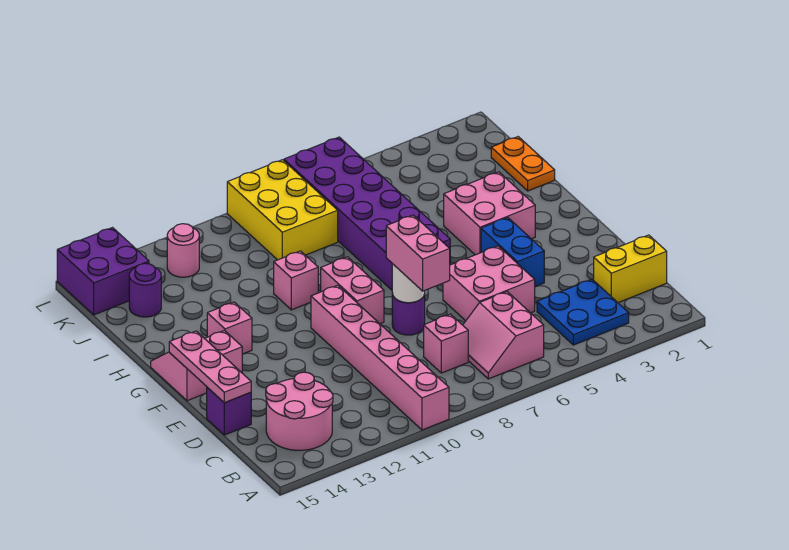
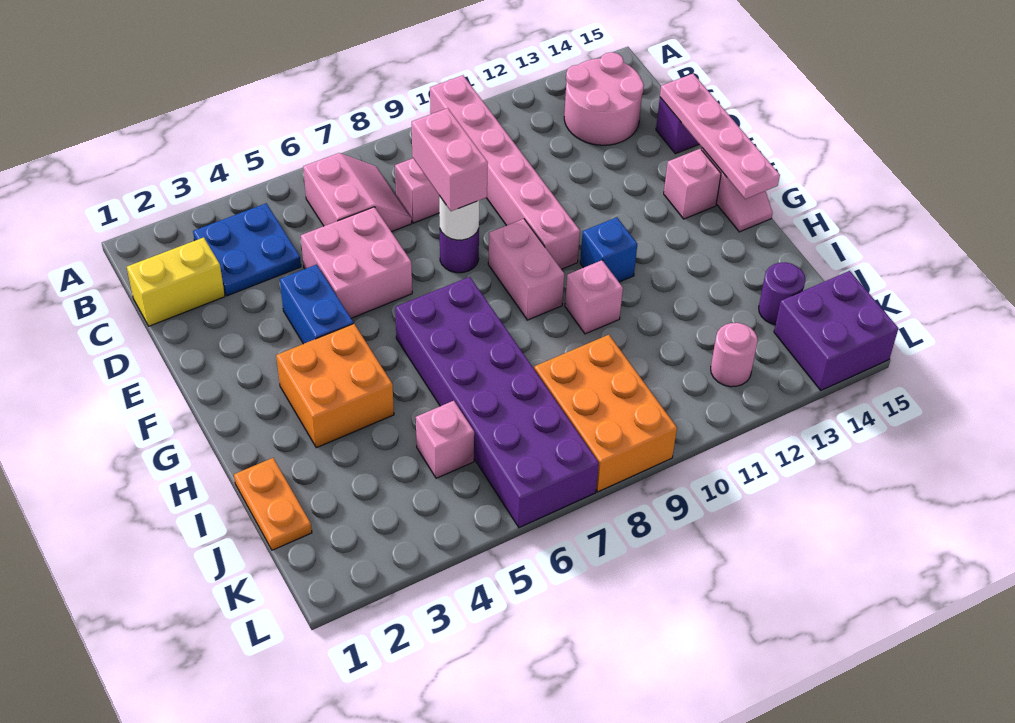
pink 1x3 plate [169,331,251,403] -> pink 1x4 plate [660,74,780,199]
pink 2x2 brick [444,172,535,255] -> orange 2x2 brick [276,324,394,448]
none -> blue 1x1 brick [580,217,637,282]
pink 1x1 brick [207,302,252,354] -> pink 1x1 brick moved to [416,401,474,478]
yellow 2x3 brick [227,160,338,260] -> orange 2x3 brick [534,335,677,492]

